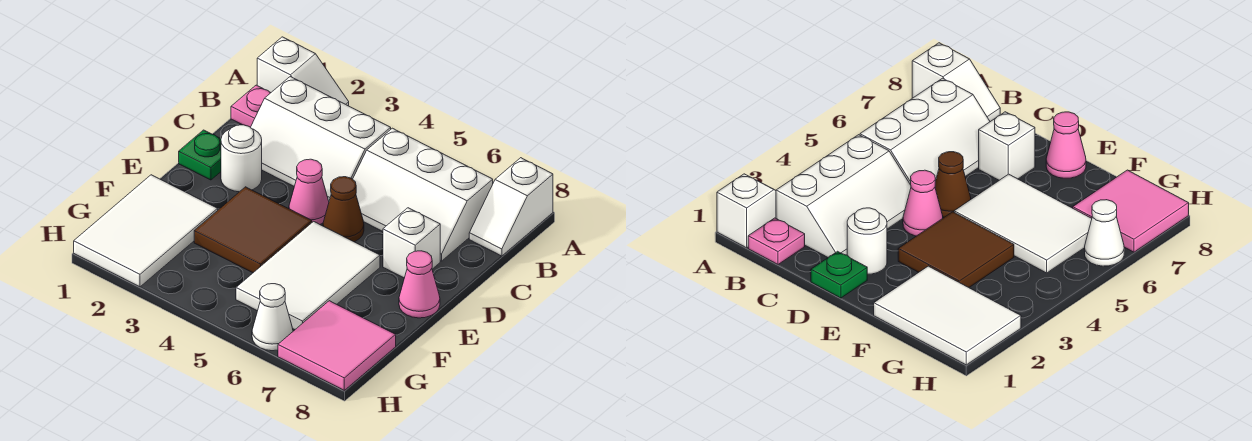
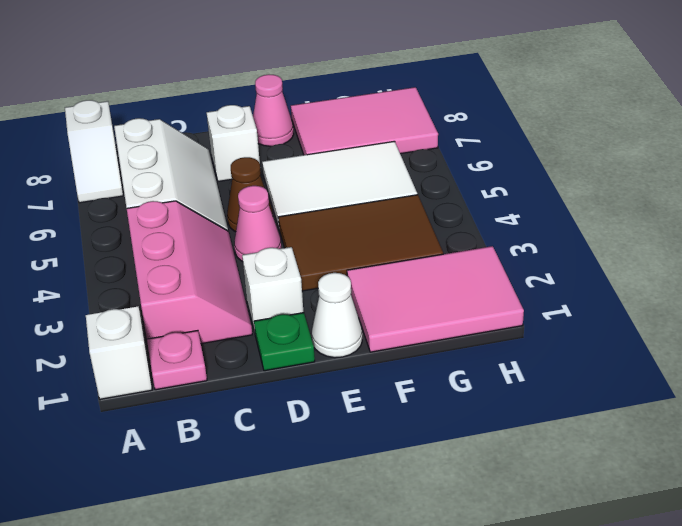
white 1x2 slope [469,158,553,256] -> white 1x2 slope turned to [65,100,123,203]
white 2x3 slope [250,77,391,201] -> pink 2x3 slope [127,201,252,344]
white 1x1 round brick [221,125,262,192] -> white 1x1 brick [242,247,304,332]
brown 2x2 tile [194,187,312,273] -> brown 2x3 tile [278,195,443,291]
white 2x3 tile [74,175,218,287] -> pink 2x3 tile [347,246,524,352]
pink 2x2 tile [278,301,396,390] -> pink 2x3 tile [291,87,438,155]
white 1x1 cone [252,284,293,351] -> white 1x1 cone moved to [312,273,362,358]

